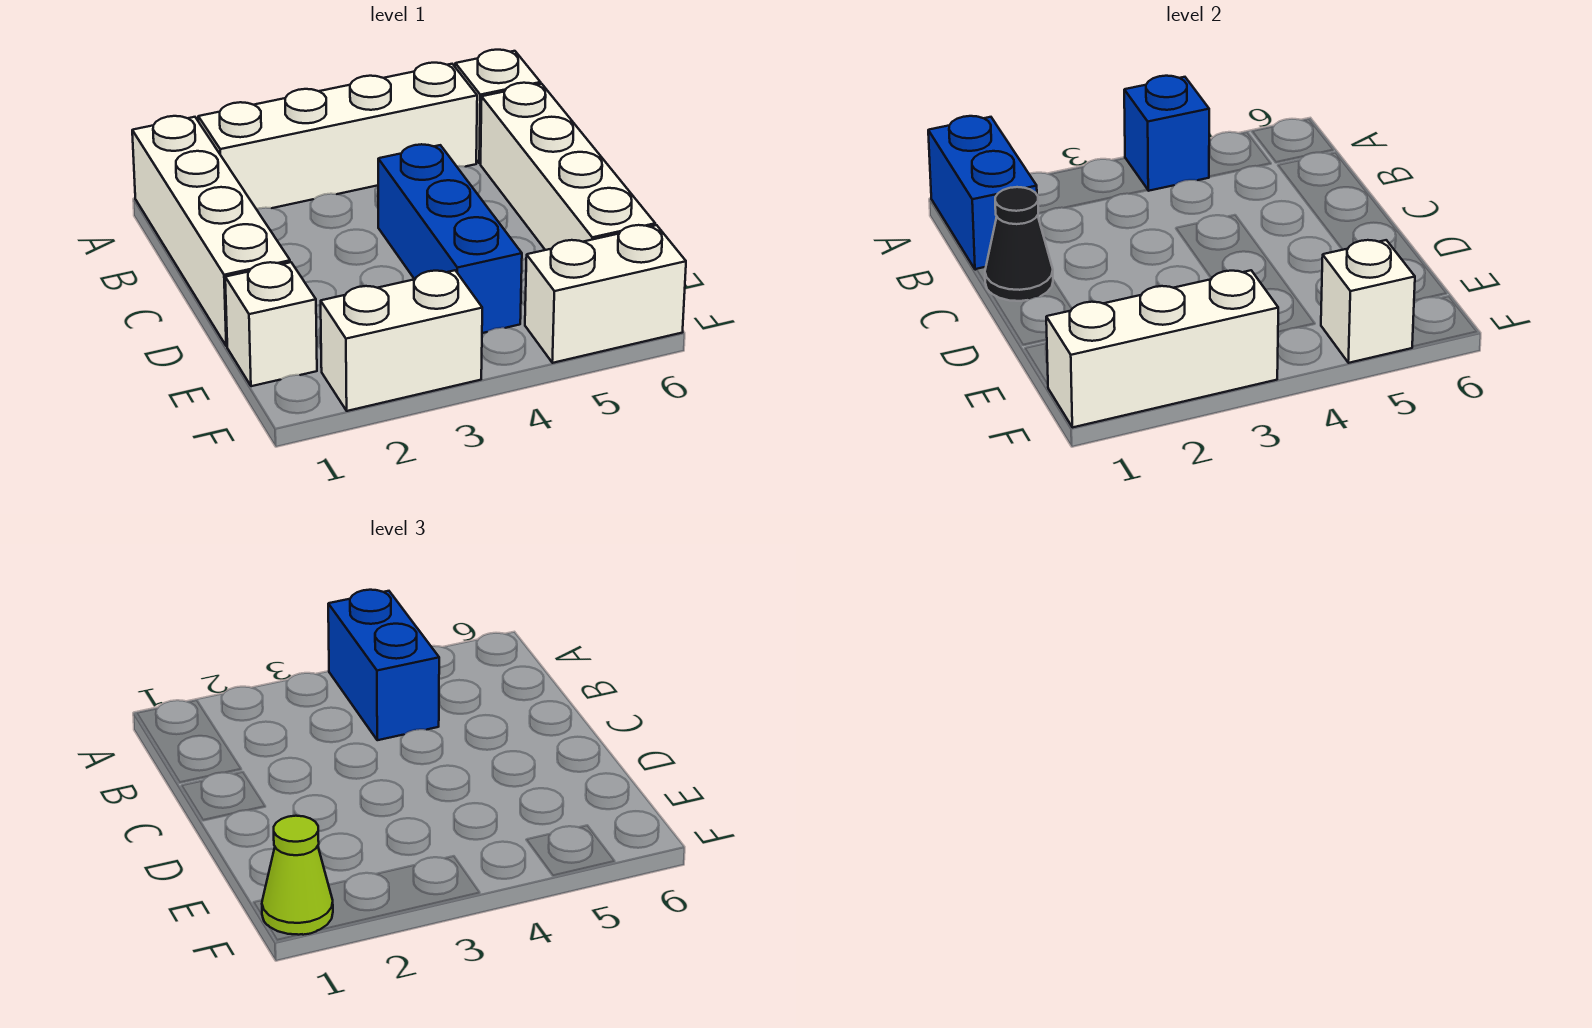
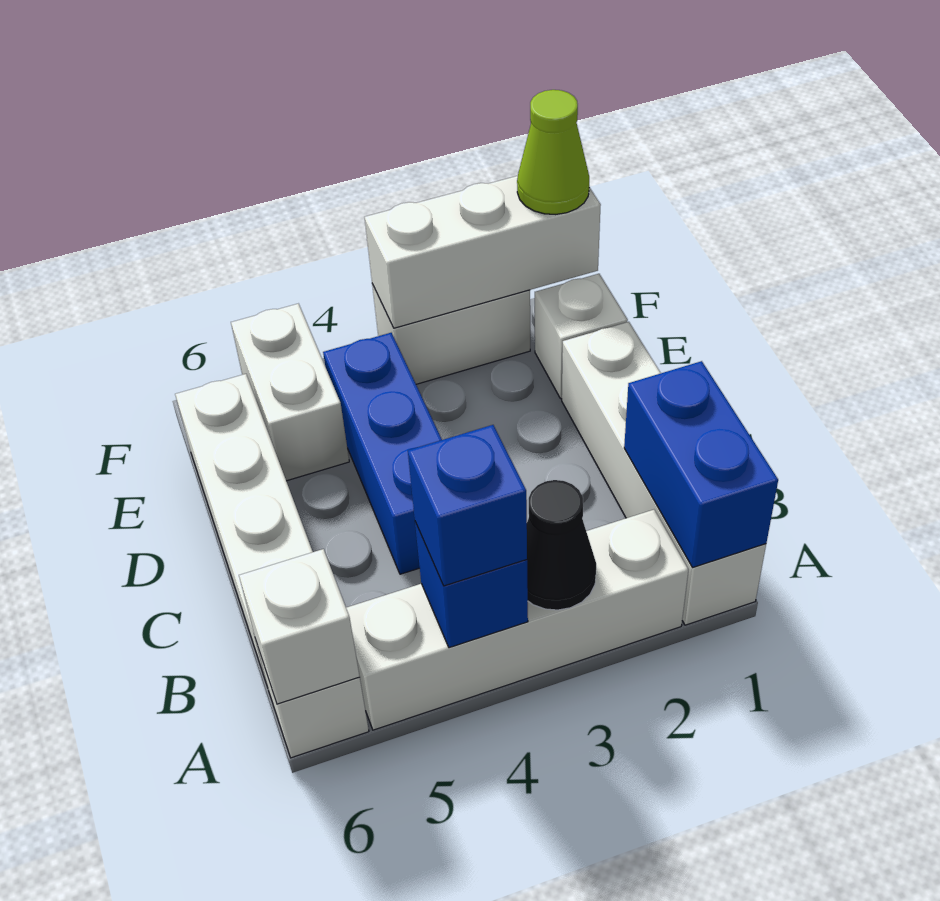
blue 1x2 brick [328,590,439,740] -> blue 1x1 brick [408,425,527,586]
black 1x1 cone [985,187,1053,301] -> black 1x1 cone moved to [527,480,596,610]
white 1x2 brick [525,225,686,363] -> white 1x2 brick turned to [231,304,349,481]
white 1x1 brick [1321,240,1415,363] -> white 1x1 brick moved to [239,549,360,704]

